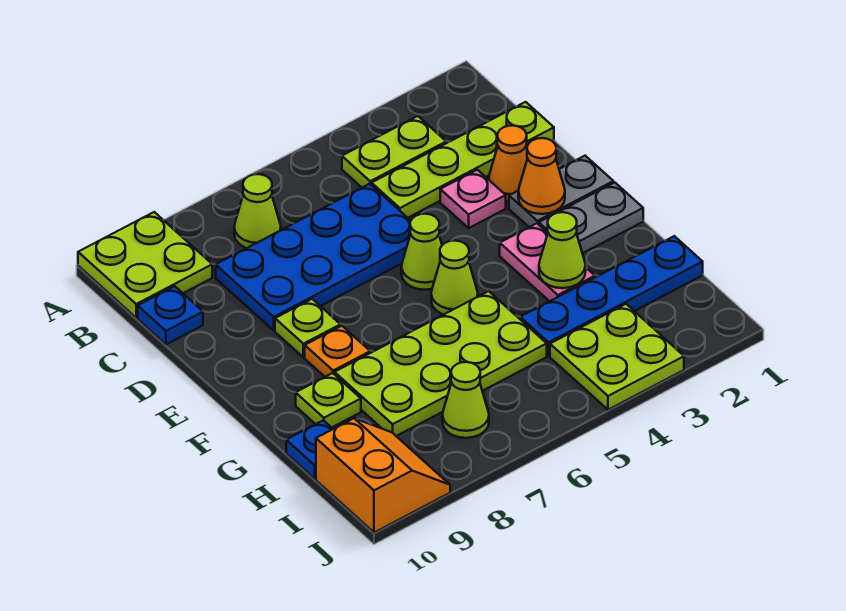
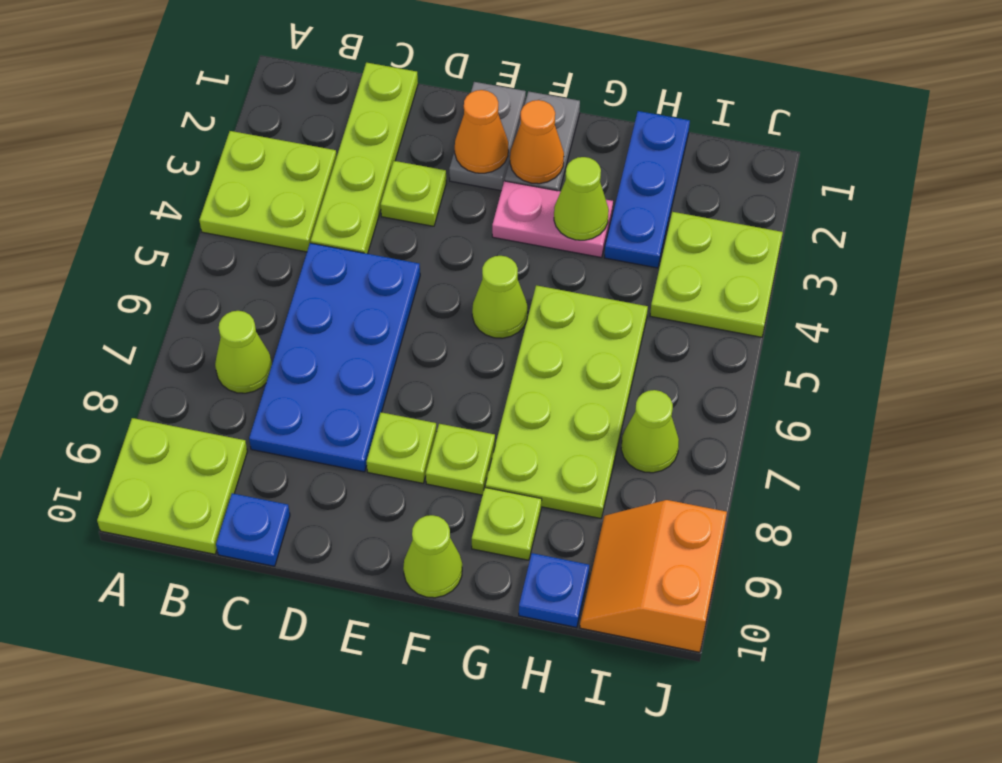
lime 1x2 plate [342,116,446,187] -> lime 2x2 plate [199,131,337,252]
orange 1x1 cone [489,125,528,201] -> orange 1x1 cone moved to [510,100,564,184]
pink 1x1 plate [440,170,506,228] -> lime 1x1 plate [381,161,446,226]
lime 1x1 cone [401,214,442,290] -> lime 1x1 cone moved to [403,515,462,598]
orange 1x1 plate [305,326,370,377] -> lime 1x1 plate [426,424,495,495]
blue 1x4 plate [520,236,703,356] -> blue 1x3 plate [604,111,690,268]
orange 2x2 slope [316,418,450,533] -> orange 2x2 slope turned to [580,500,727,652]

